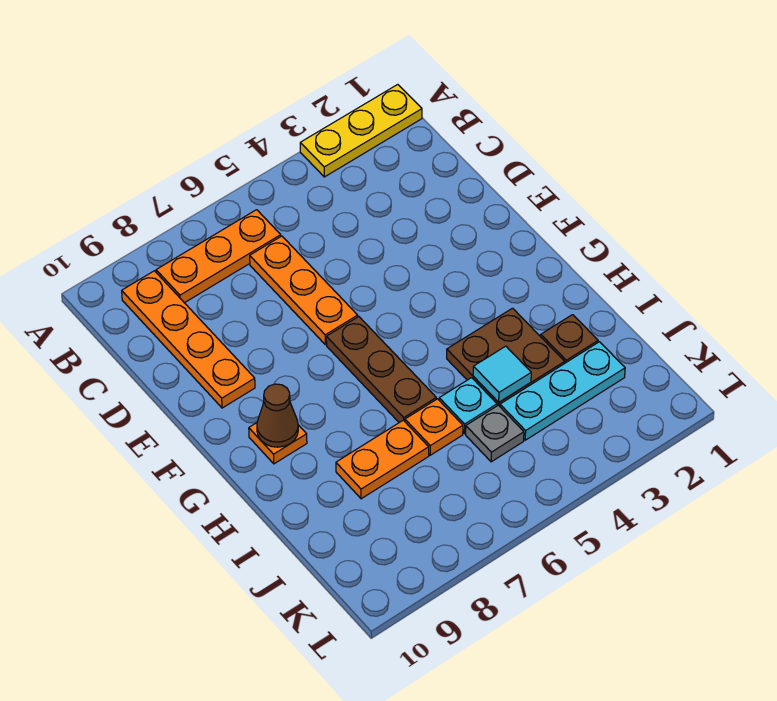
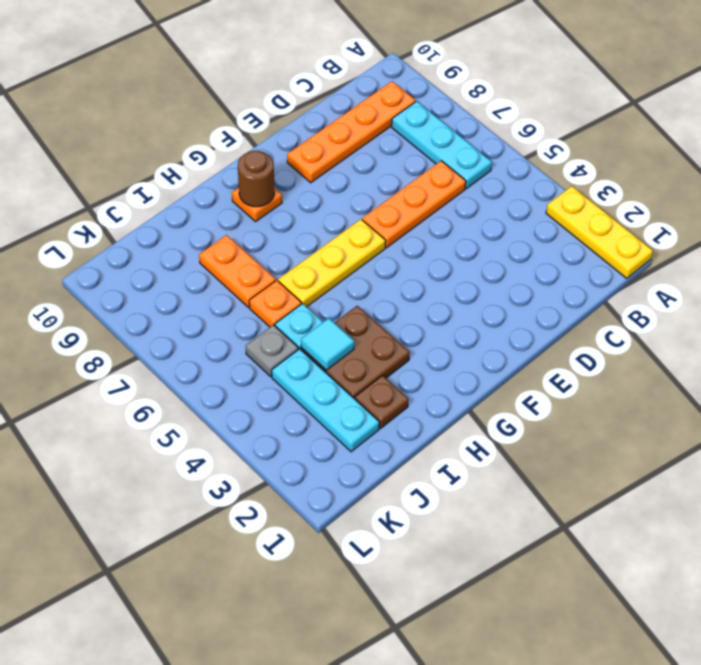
orange 1x3 plate [156,210,281,303] -> cyan 1x3 plate [392,101,492,189]
brown 1x3 plate [326,317,436,423] -> yellow 1x3 plate [278,219,386,307]
brown 1x1 cone [257,384,298,447] -> brown 1x1 round brick [238,151,274,207]

